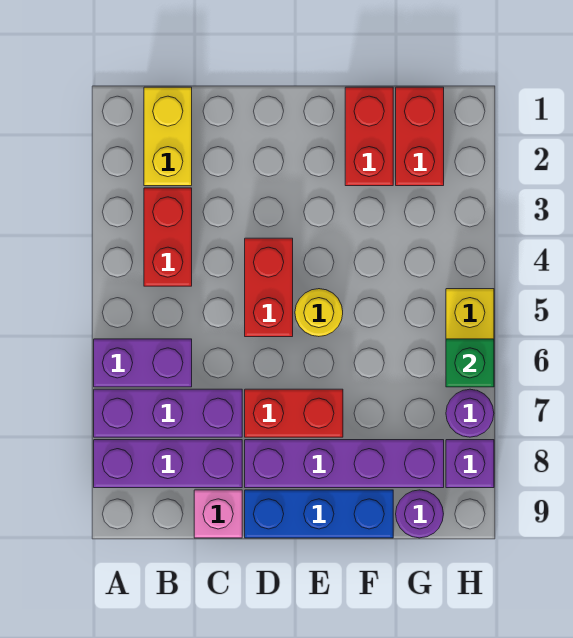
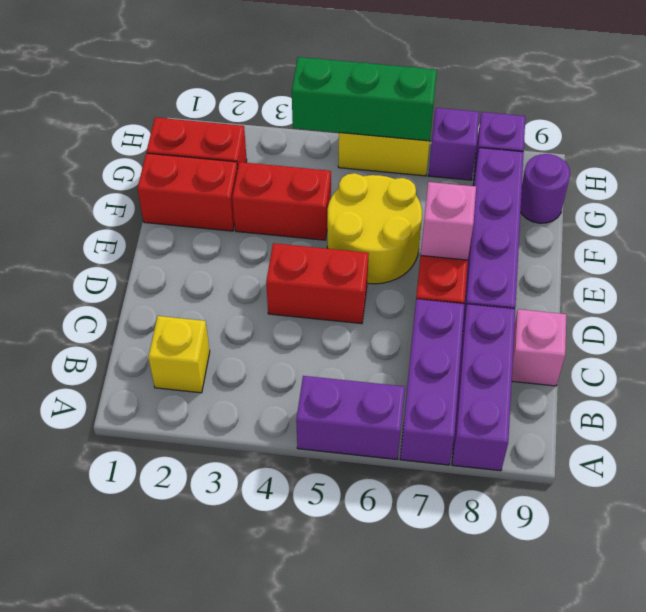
purple 1x2 brick [94,339,192,387] -> purple 1x2 brick turned to [296,376,405,459]
yellow 1x2 brick [144,87,192,186] -> yellow 1x1 brick [148,316,210,393]
red 1x2 brick [144,188,192,286] -> red 1x2 brick moved to [232,162,331,240]
blue 1x3 brick [245,490,393,538] -> none
yellow 1x1 round brick [295,289,343,337] -> yellow 2x2 round brick [327,173,422,284]
none -> pink 1x1 brick [421,182,476,260]
green 1x1 brick [446,339,494,387] -> green 1x3 brick [292,57,437,141]
purple 1x1 round brick [446,389,494,437] -> purple 1x1 brick [428,108,479,180]

